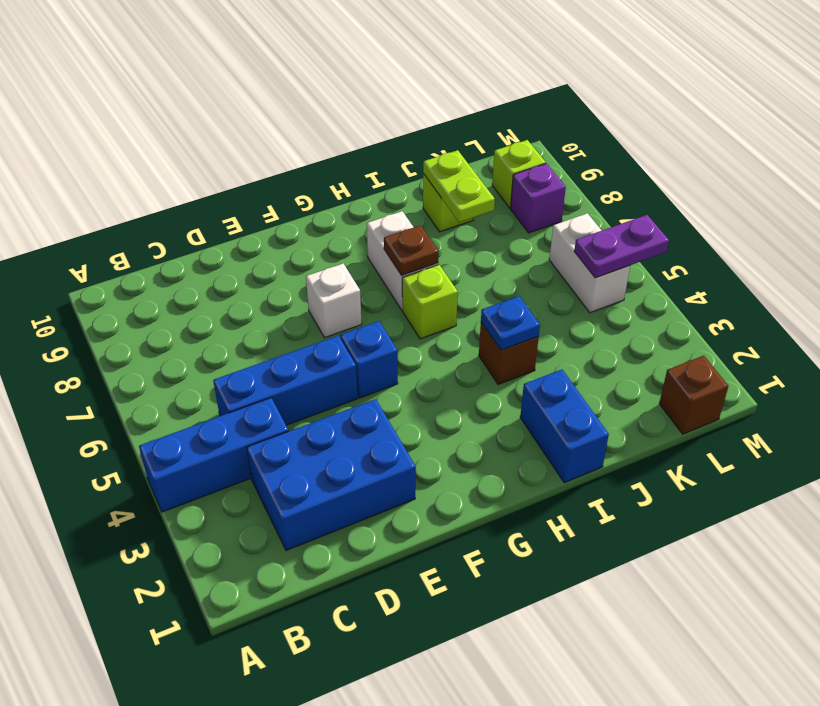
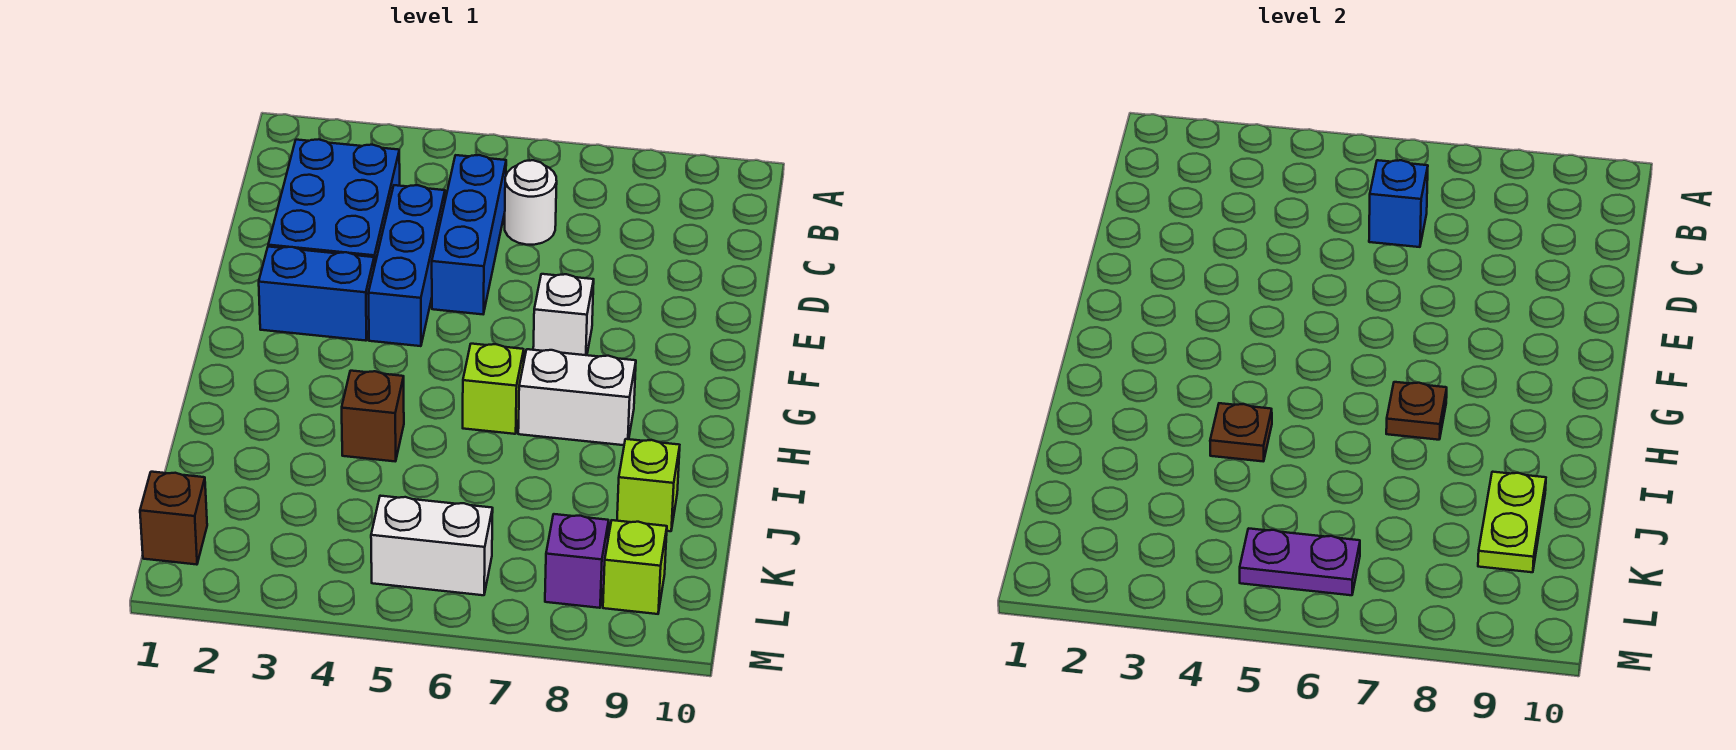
blue 1x3 brick [139,398,288,512] -> blue 1x3 brick moved to [368,185,445,346]
none -> white 1x1 round brick [505,160,557,245]
blue 1x1 brick [340,321,398,398] -> blue 1x1 brick moved to [1369,160,1428,247]
blue 1x2 brick [520,369,609,483] -> blue 1x2 brick moved to [259,247,374,341]
blue 1x1 plate [481,296,540,350] -> brown 1x1 plate [1210,403,1272,461]
lime 1x2 plate [423,150,495,222] -> lime 1x2 plate turned to [1478,472,1546,572]
purple 1x2 plate [574,215,669,278] -> purple 1x2 plate turned to [1240,528,1360,595]

